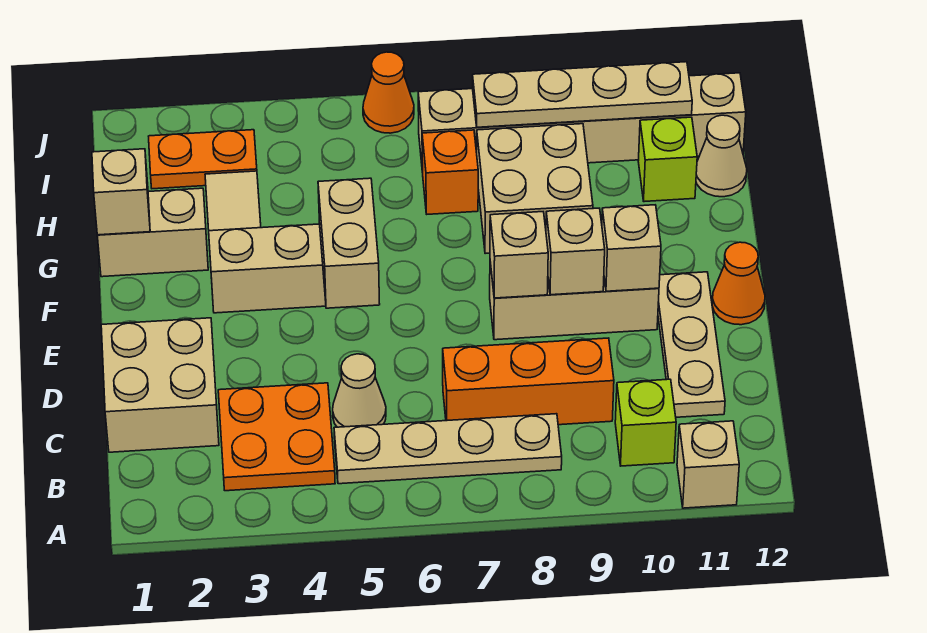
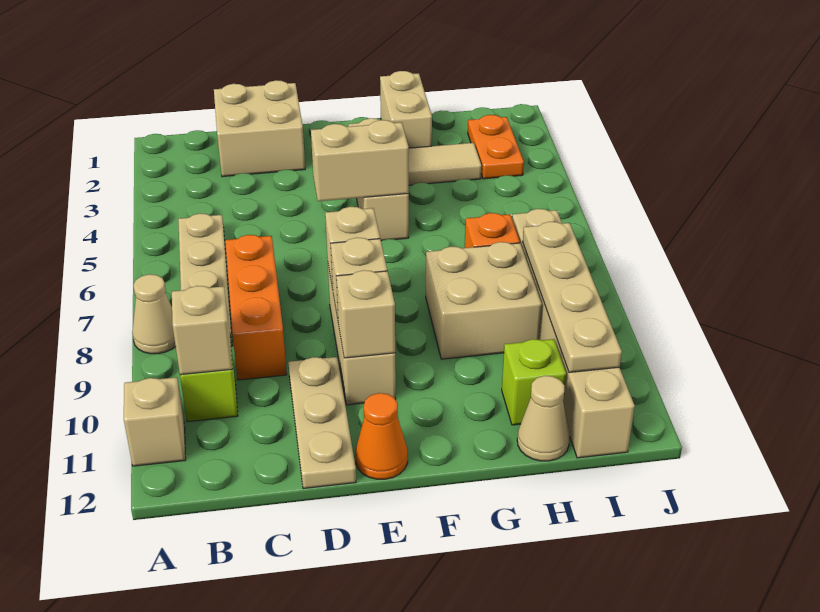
orange 2x2 plate [218,383,335,491] -> none
tan 1x1 cone [333,354,386,427] -> tan 1x1 cone moved to [132,274,176,354]
tan 1x3 plate [658,272,725,417] -> tan 1x3 plate turned to [288,357,356,489]
tan 1x1 brick [92,149,150,235] -> tan 1x1 brick moved to [172,286,232,375]
orange 1x1 cone [363,52,414,133] -> none

